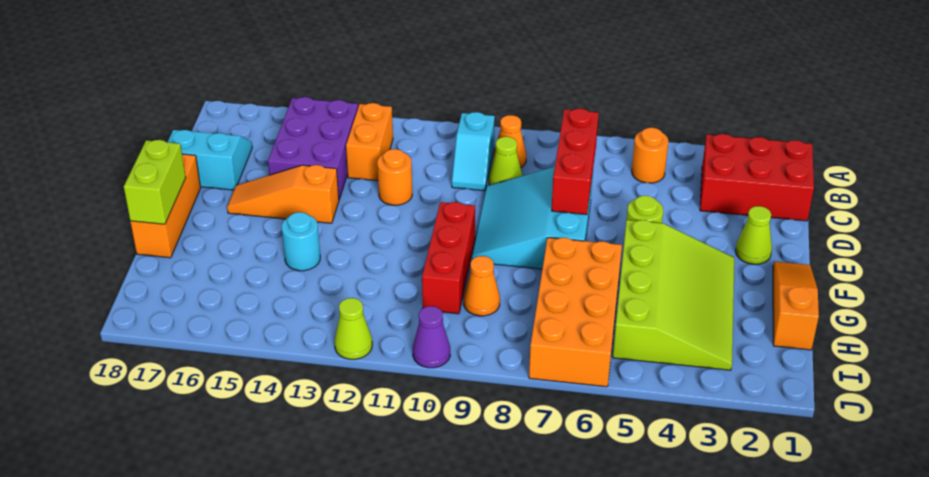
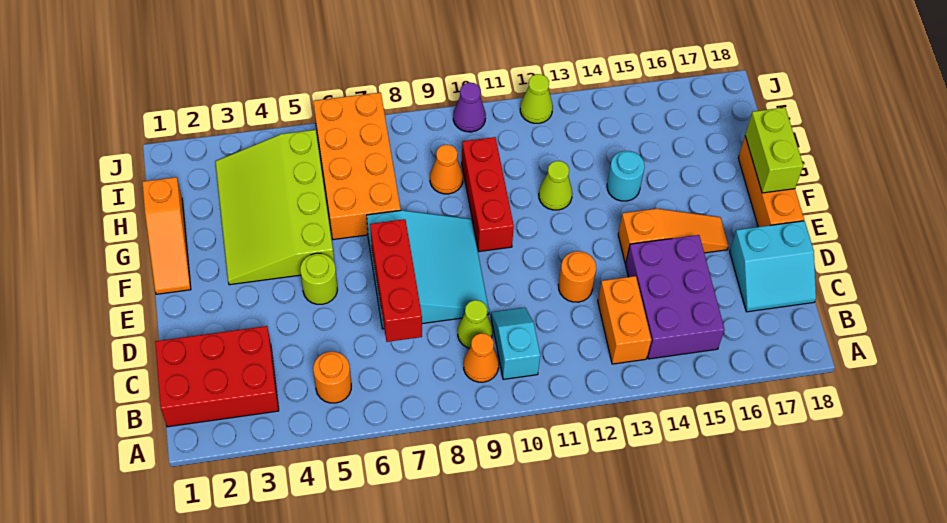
lime 1x1 cone [736,206,772,264] -> lime 1x1 cone moved to [539,161,572,210]

